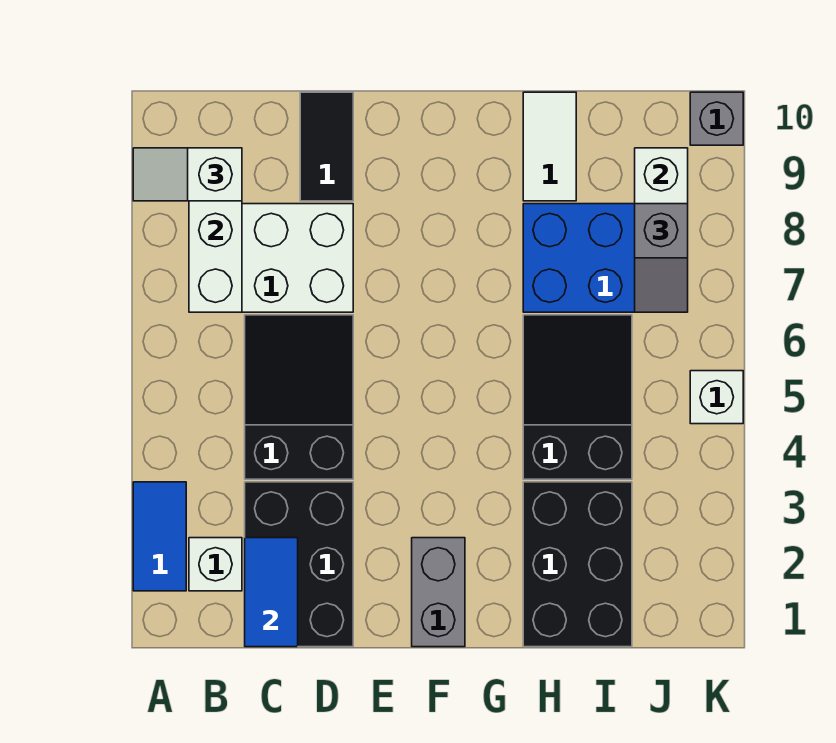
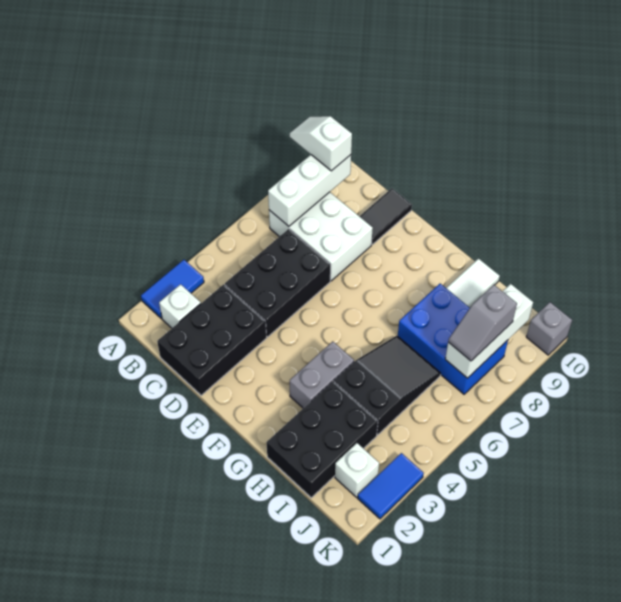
blue 1x2 tile [245,538,298,647] -> blue 1x2 tile moved to [358,453,424,519]
black 2x3 slope [245,315,353,479] -> black 2x3 brick [225,229,331,337]
grey 1x2 brick [412,538,465,647] -> grey 1x2 brick moved to [290,341,354,408]
white 1x1 brick [690,371,743,424] -> white 1x1 brick moved to [335,443,379,497]

